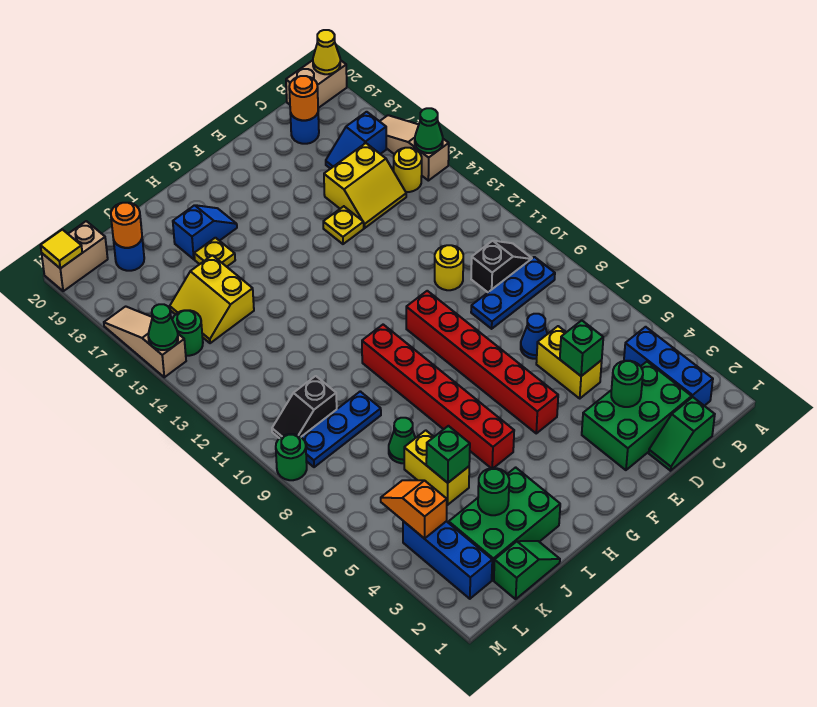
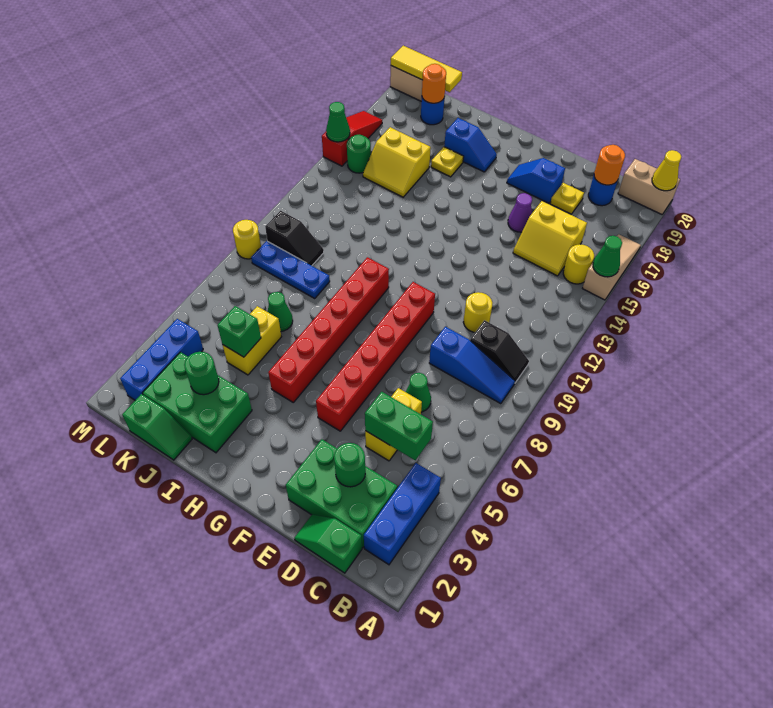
blue 1x3 plate [471,257,555,329] -> blue 1x3 slope [429,327,515,404]
blue 1x2 slope [326,112,386,169] -> blue 1x2 slope moved to [507,158,565,203]
green 1x1 brick [560,320,603,376] -> green 1x2 brick [365,392,433,460]
blue 1x1 cone [521,314,547,359] -> green 1x1 cone [406,373,431,412]
yellow 1x1 plate [323,206,364,244] -> yellow 1x1 plate moved to [550,183,584,214]
none -> purple 1x1 cone [508,193,532,232]
yellow 2x2 slope [170,255,254,343] -> yellow 2x2 slope turned to [363,127,431,197]
black 1x2 slope [272,376,337,438] -> black 1x2 slope turned to [265,211,324,266]
orange 1x2 slope [381,480,447,539] -> none
green 1x1 round brick [276,434,307,480] -> yellow 1x1 round brick [233,220,261,259]
tan 1x3 slope [104,306,186,377] -> red 1x3 slope [322,111,382,166]
yellow 1x1 tile [40,230,82,268] -> yellow 1x3 tile [391,46,462,92]

